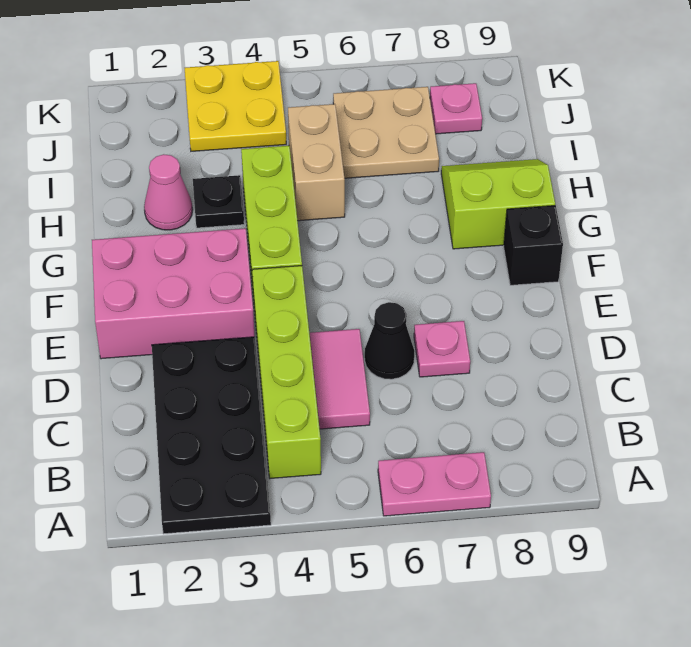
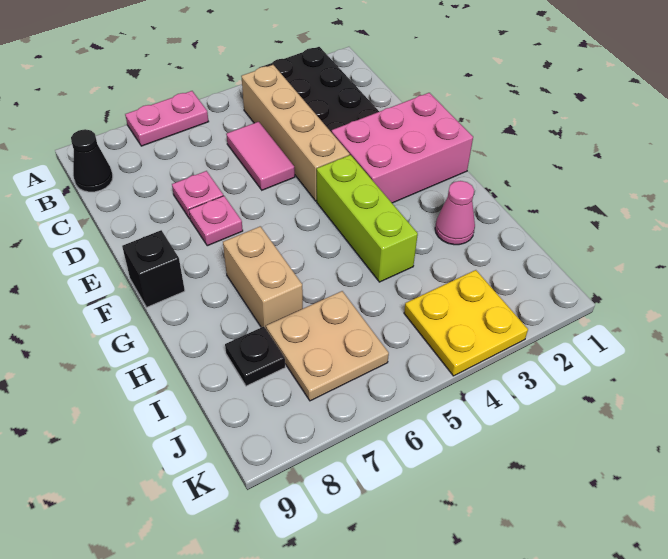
lime 1x4 brick [252,266,321,478] -> tan 1x4 brick [241,65,350,201]
black 1x1 cone [365,302,414,379] -> black 1x1 cone moved to [71,129,113,192]
lime 2x2 slope [441,159,555,249] -> none
black 1x1 plate [193,175,244,228] -> black 1x1 plate moved to [225,327,285,386]
tan 1x2 brick [288,104,345,221] -> tan 1x2 brick moved to [223,226,303,329]
pink 1x1 plate [430,83,482,134] -> pink 1x1 plate moved to [189,196,243,246]

